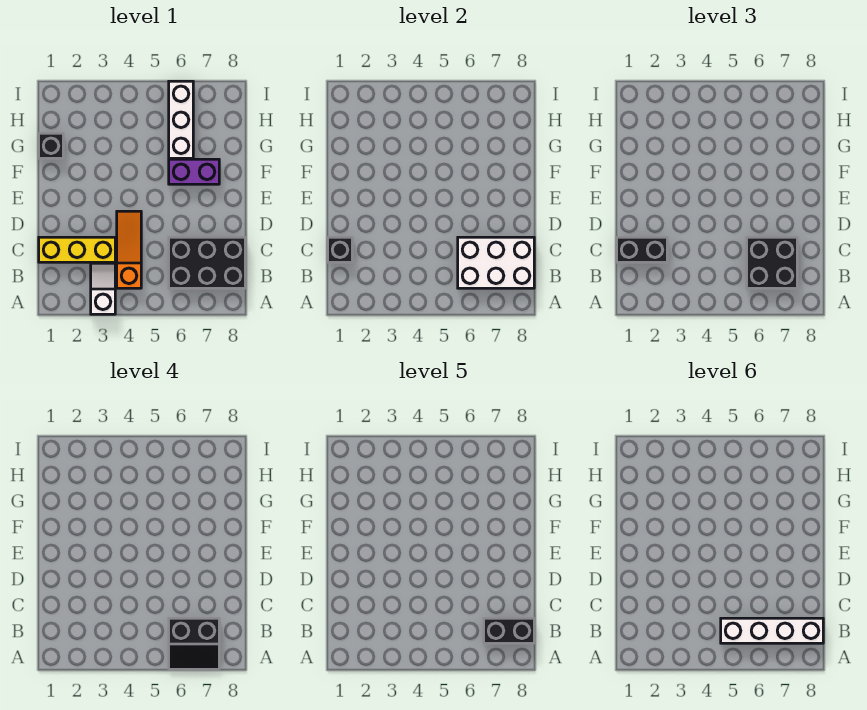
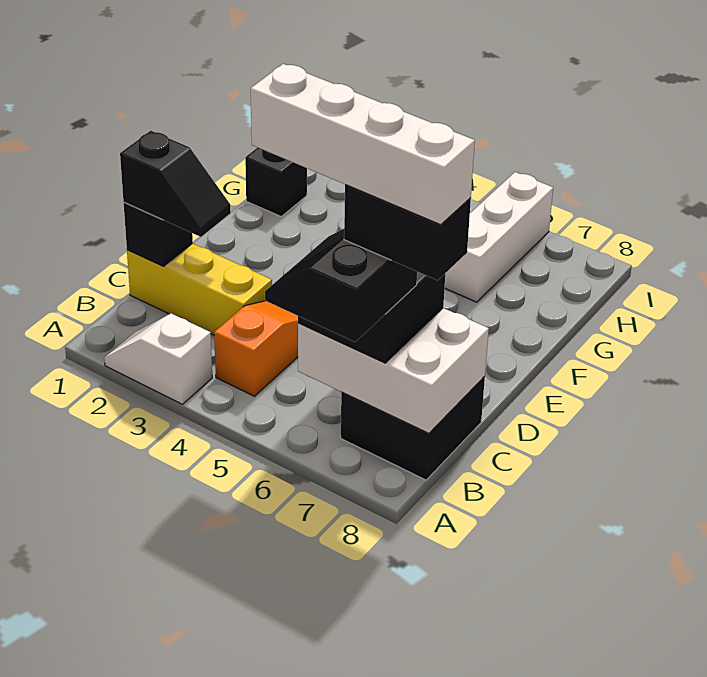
white 1x2 slope [91,263,115,314] -> white 1x2 slope turned to [104,313,212,404]
black 2x2 slope [169,618,219,669] -> black 2x2 slope turned to [265,229,417,342]
black 2x3 brick [169,237,245,288] -> black 2x2 brick [341,376,485,480]
black 1x2 brick [617,237,667,262] -> black 1x2 slope [120,131,231,237]
purple 1x2 brick [169,159,219,184] -> none

